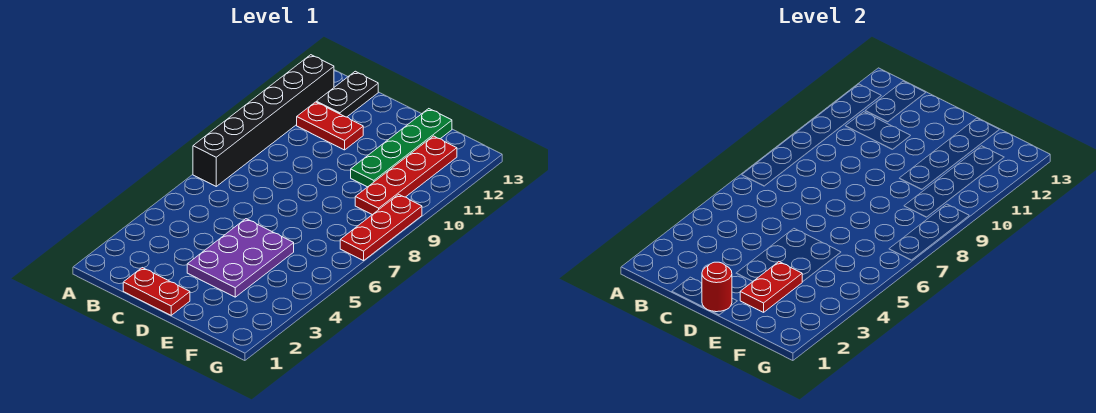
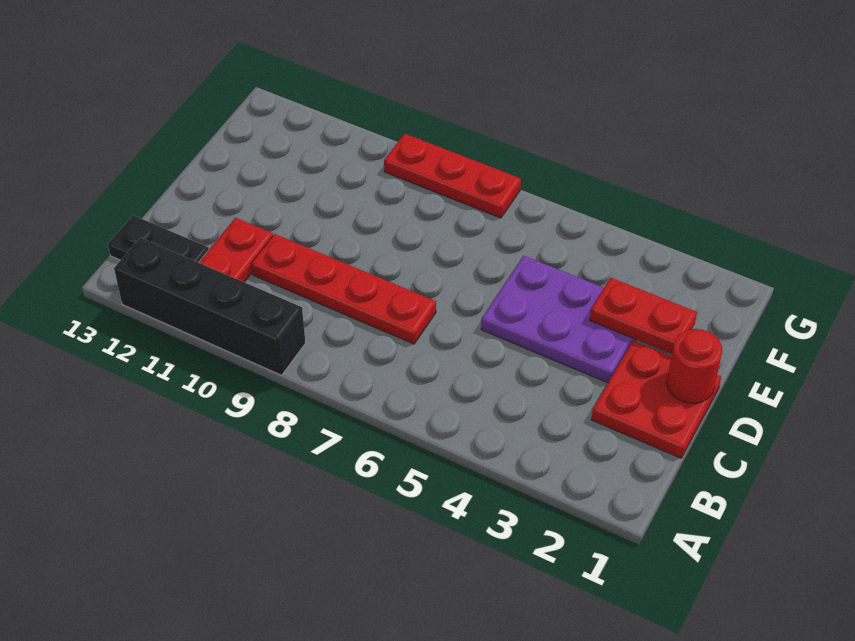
black 1x6 brick [193,55,334,186] -> black 1x4 brick [114,238,306,375]
red 1x2 plate [123,268,190,315] -> red 2x2 plate [591,341,721,458]
green 1x4 plate [351,109,452,187] -> none
red 1x4 plate [355,136,457,215] -> red 1x4 plate moved to [251,234,436,344]

